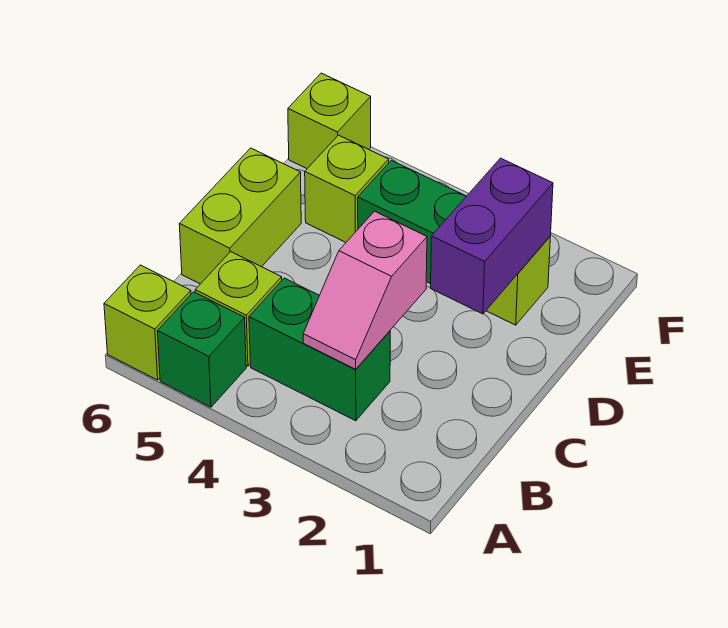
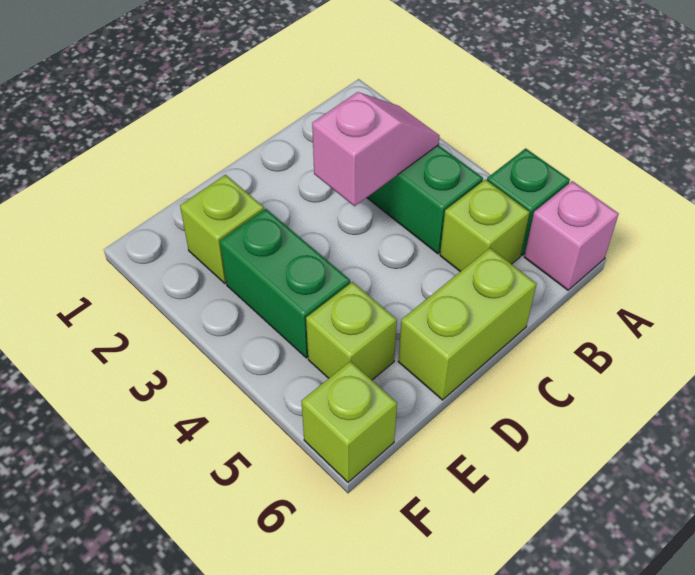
lime 1x1 brick [104,265,191,380] -> pink 1x1 brick [524,181,619,290]
purple 1x2 brick [431,158,553,314] -> none

